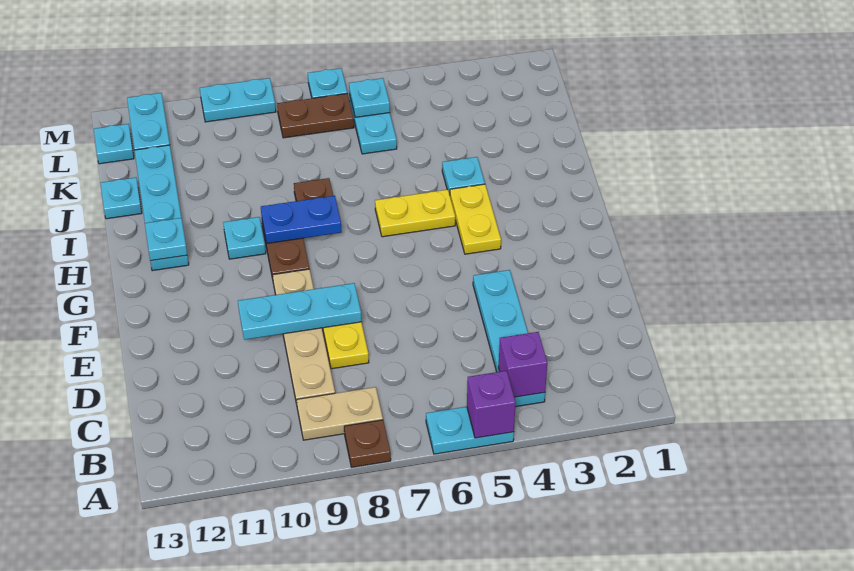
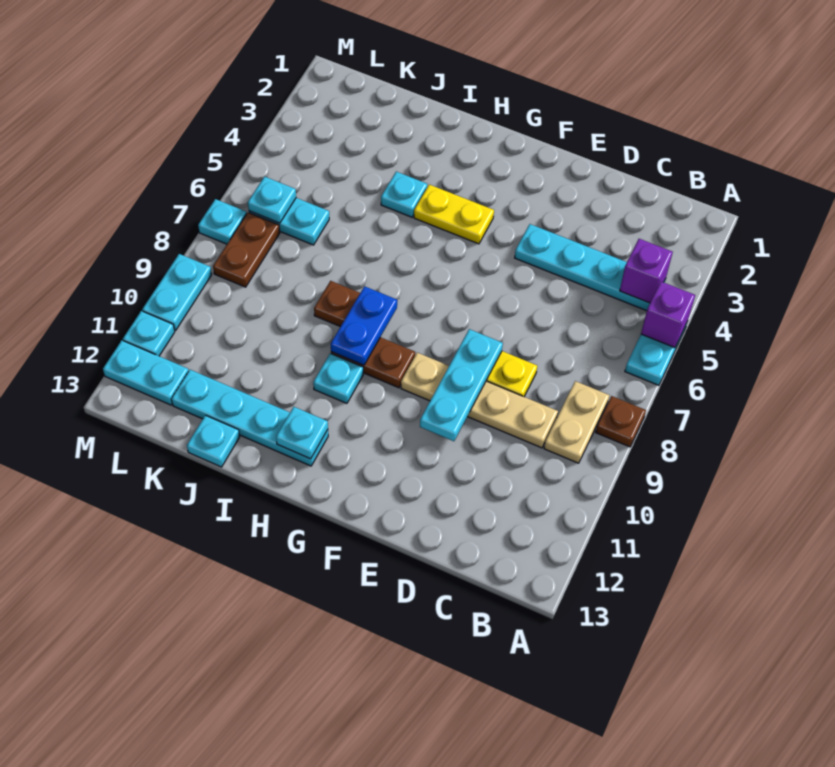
yellow 1x2 plate [375,190,455,237] -> none
cyan 1x1 plate [94,124,134,164] -> cyan 1x1 plate moved to [123,311,175,356]

